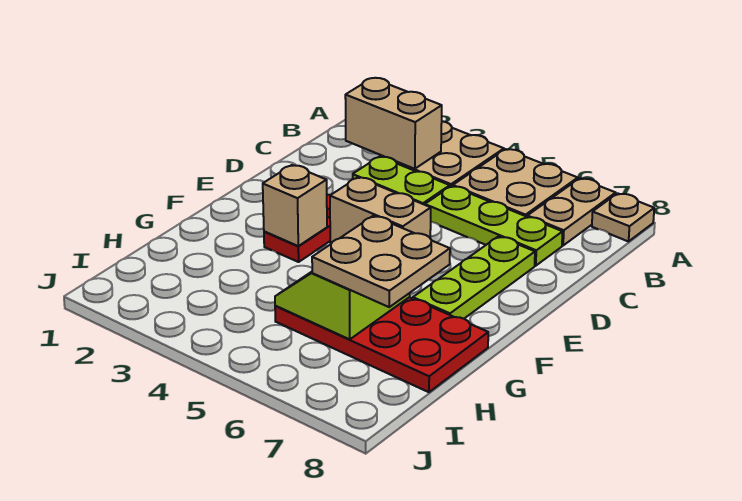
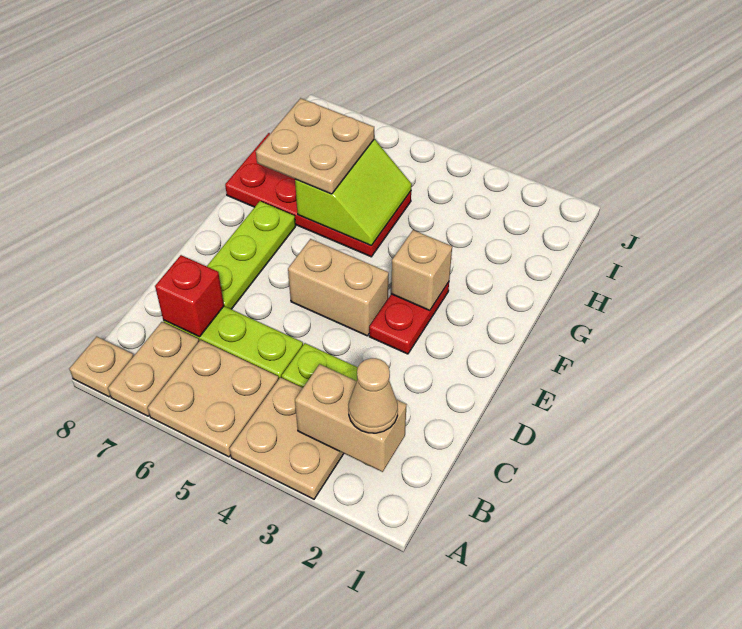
none -> tan 1x1 cone [349,358,398,433]
none -> red 1x1 brick [155,255,224,337]

